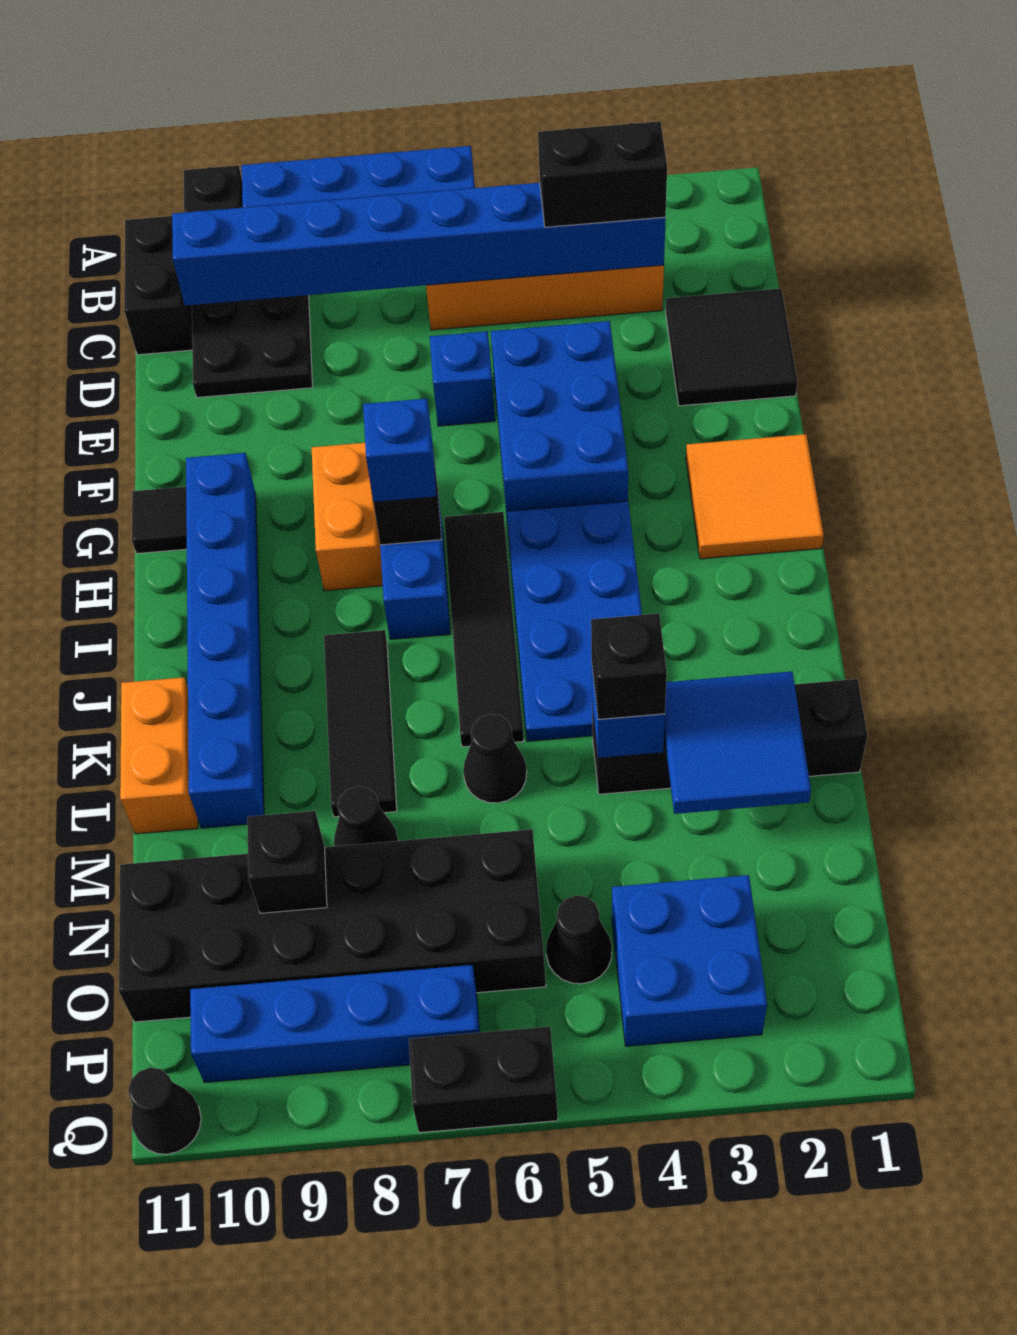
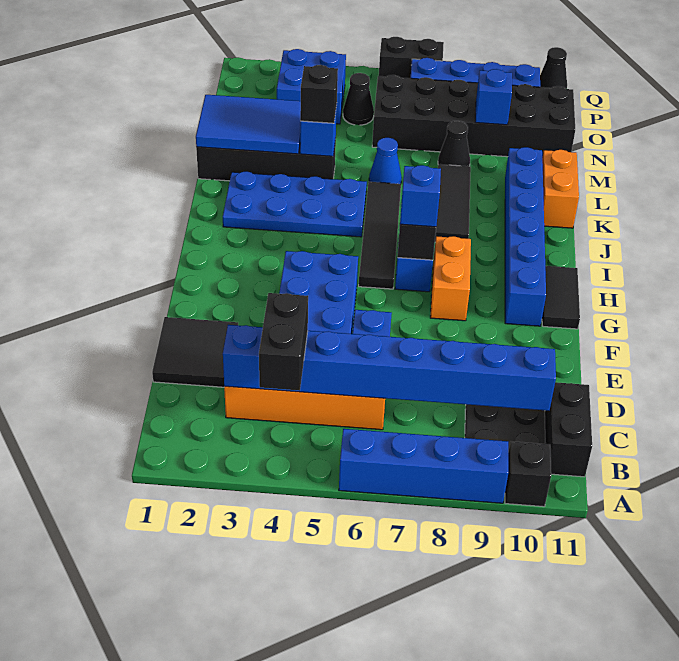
black 1x2 brick [538,121,667,227] -> black 1x2 brick turned to [259,293,308,391]
orange 2x2 tile [686,434,824,559] -> none
black 1x1 tile [132,487,187,554] -> black 1x2 tile [542,266,580,329]
blue 2x4 plate [506,501,642,741] -> blue 2x4 plate turned to [223,171,367,237]
blue 2x2 tile [664,672,811,814] -> blue 2x3 tile [196,95,301,154]
black 1x1 cone [463,714,527,803] -> blue 1x1 cone [369,138,402,184]
black 1x1 brick [247,811,327,913] -> blue 1x1 brick [475,69,512,125]

